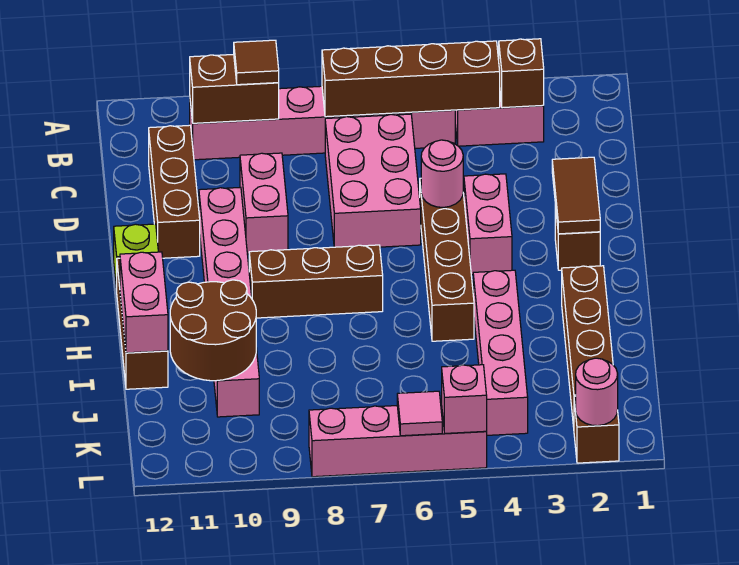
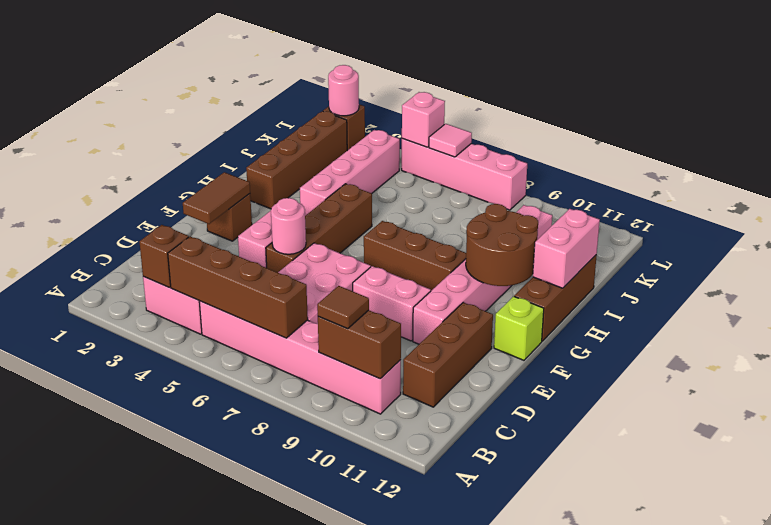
pink 1x2 brick [240,153,288,254] -> pink 1x2 brick turned to [353,266,431,341]
brown 2x2 round brick [170,280,256,381] -> brown 2x2 round brick moved to [466,204,538,286]

